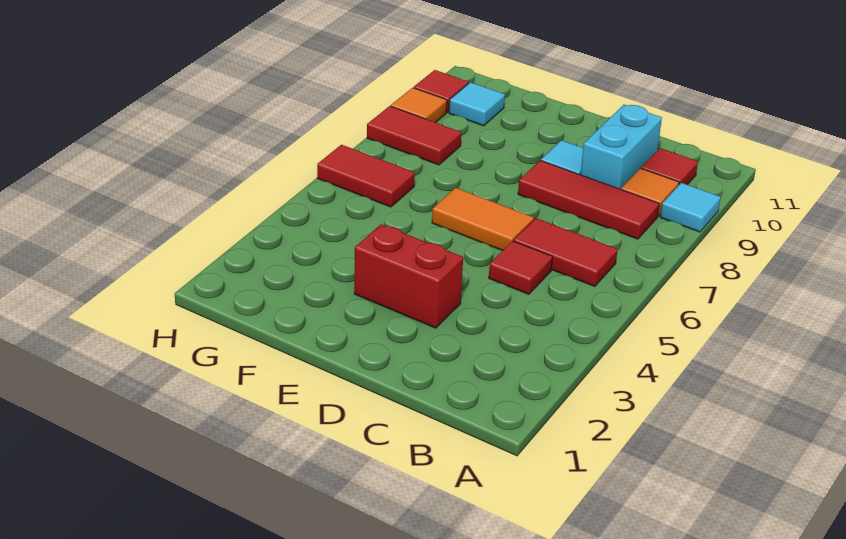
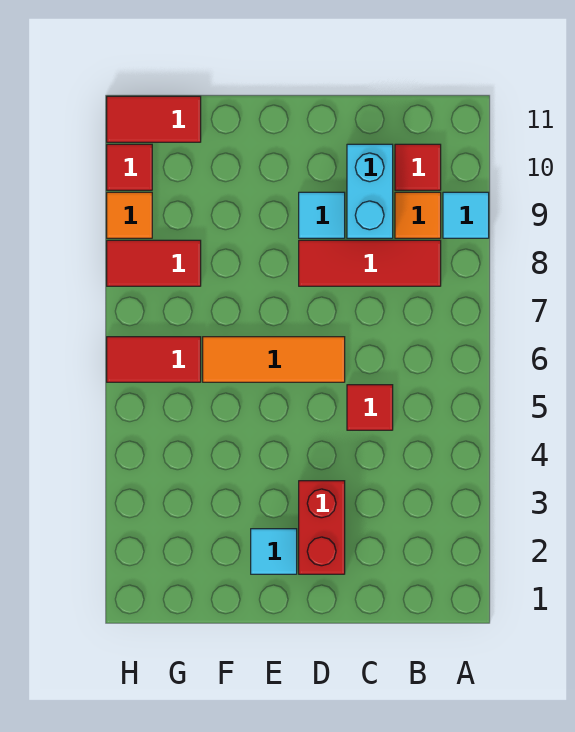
red 1x2 tile [514,218,618,287] -> red 1x2 tile moved to [107,96,201,142]
red 1x2 brick [354,224,463,328] -> red 1x2 brick turned to [299,481,345,574]
orange 1x2 tile [432,188,534,251] -> orange 1x3 tile [203,337,345,382]
cyan 1x1 tile [449,82,505,126] -> cyan 1x1 tile moved to [251,529,297,574]

